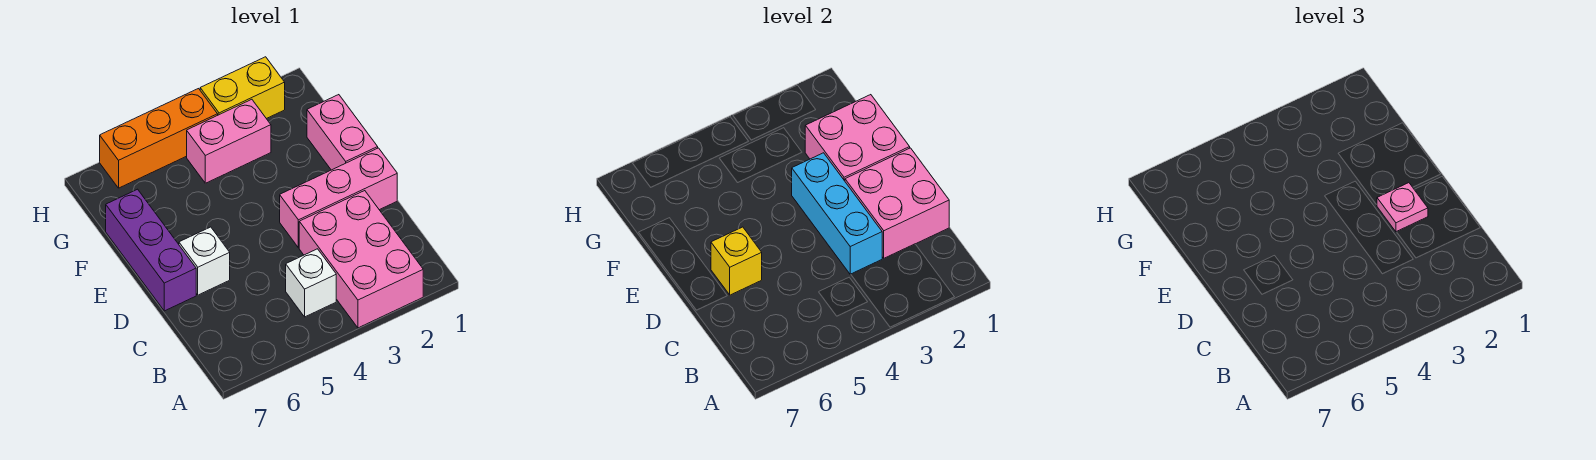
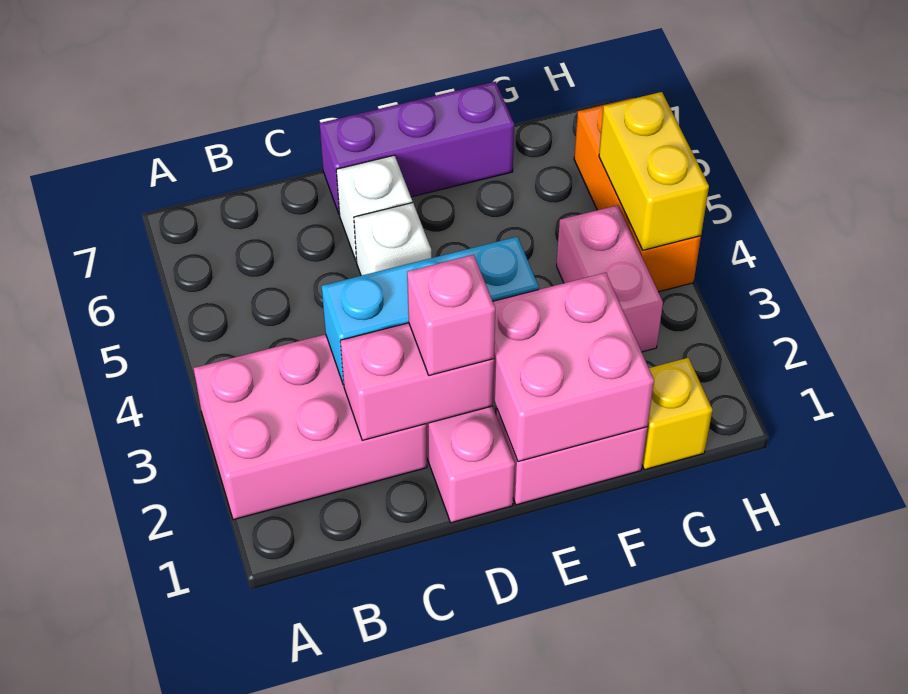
white 1x1 brick [286,249,336,317] -> white 1x1 brick moved to [354,203,431,276]
pink 2x2 brick [845,148,949,258] -> pink 1x2 brick [340,323,494,440]
pink 1x1 plate [1377,183,1428,232] -> pink 1x1 brick [407,255,495,375]
yellow 1x1 brick [711,227,762,295] -> yellow 1x1 brick moved to [642,358,712,470]
yellow 1x2 brick [200,57,285,119] -> yellow 1x2 brick moved to [599,92,709,250]

